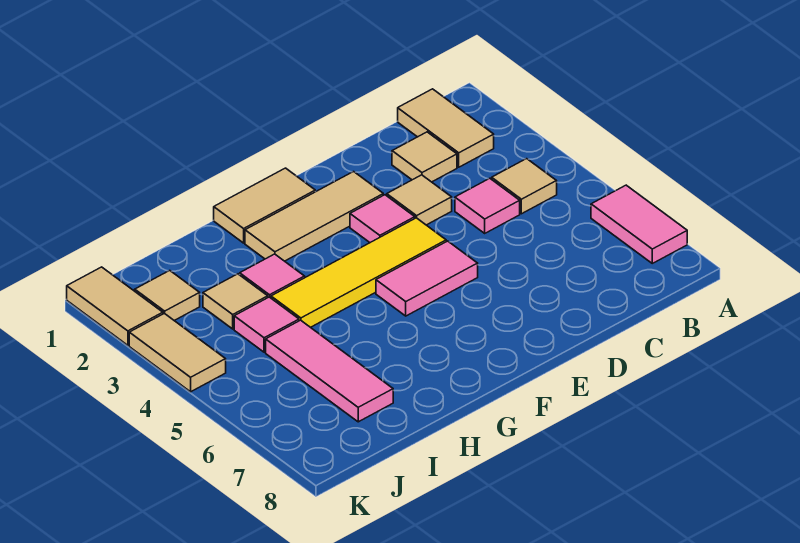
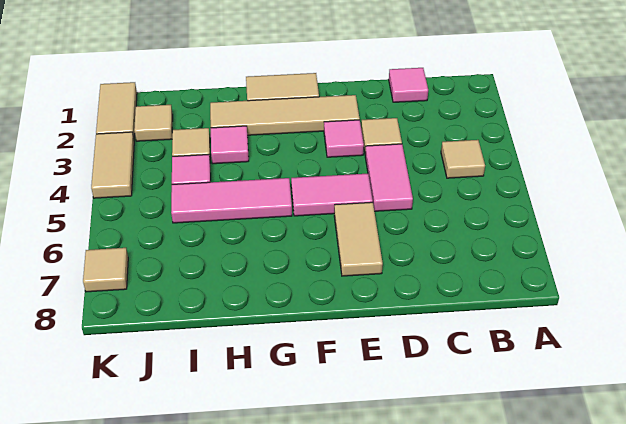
pink 1x2 tile [591,185,687,263] -> pink 1x2 tile moved to [365,144,413,211]
tan 1x2 tile [398,89,494,167] -> tan 1x2 tile moved to [334,202,383,276]
tan 1x1 tile [392,132,457,182] -> tan 1x1 tile moved to [83,248,128,292]
pink 1x1 tile [455,178,520,233] -> pink 1x1 tile moved to [389,68,428,102]
tan 1x3 tile [245,172,383,261] -> tan 1x4 tile [210,95,360,135]
yellow 1x4 tile [271,218,446,327] -> none
pink 1x3 tile [266,320,393,422] -> pink 1x3 tile turned to [171,178,292,223]

